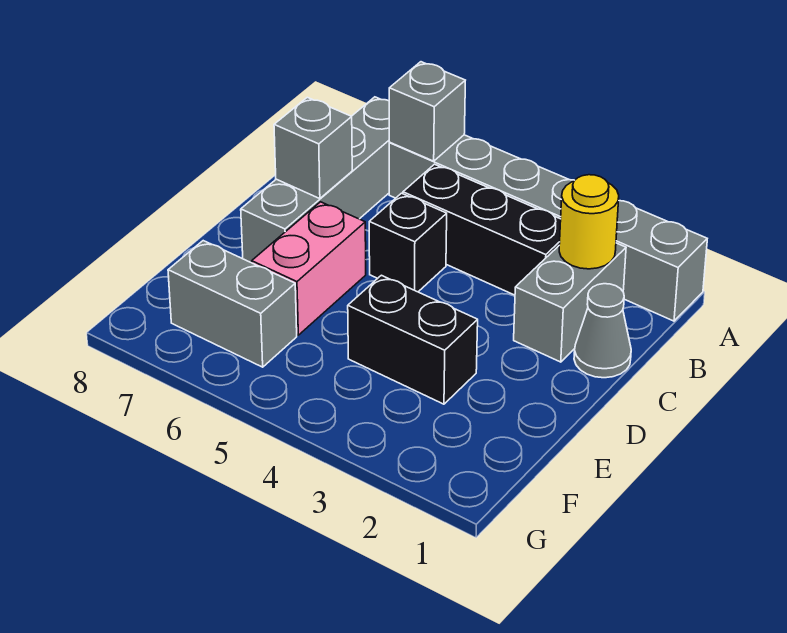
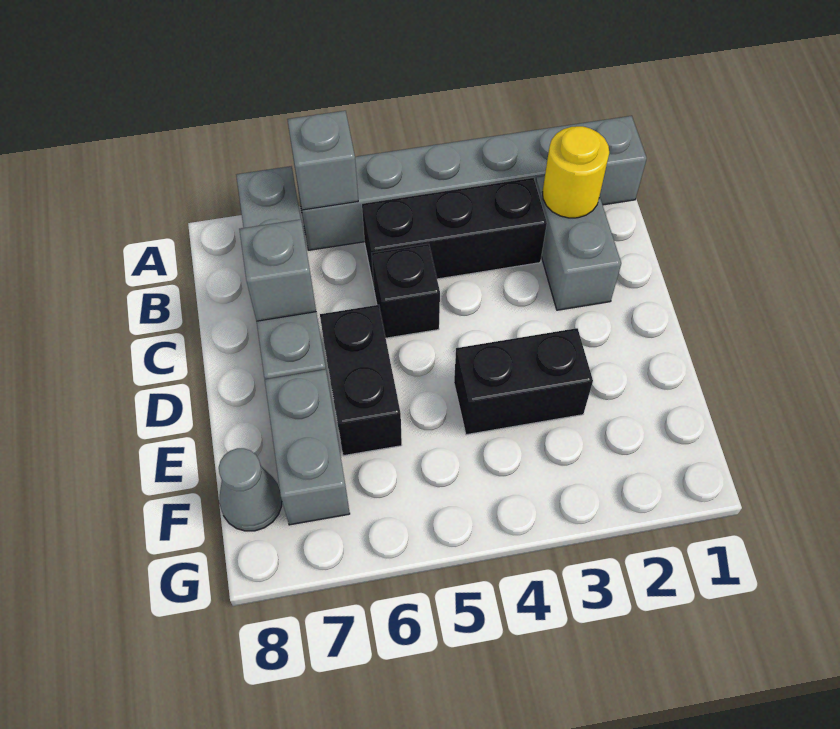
grey 1x1 cone [574,284,631,378] -> grey 1x1 cone moved to [219,448,282,531]
pink 1x2 brick [252,202,366,335] -> black 1x2 brick [320,305,402,456]
grey 1x2 brick [168,241,297,367] -> grey 1x2 brick turned to [265,369,350,525]

